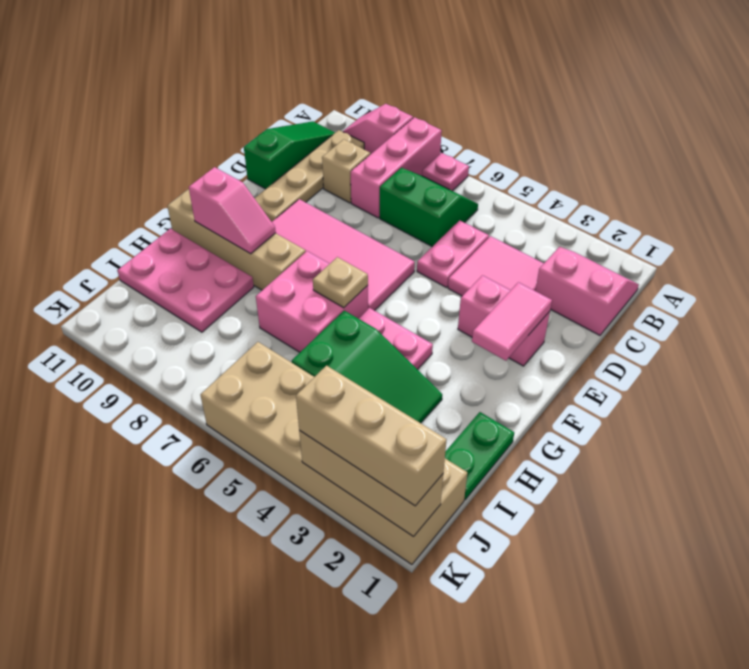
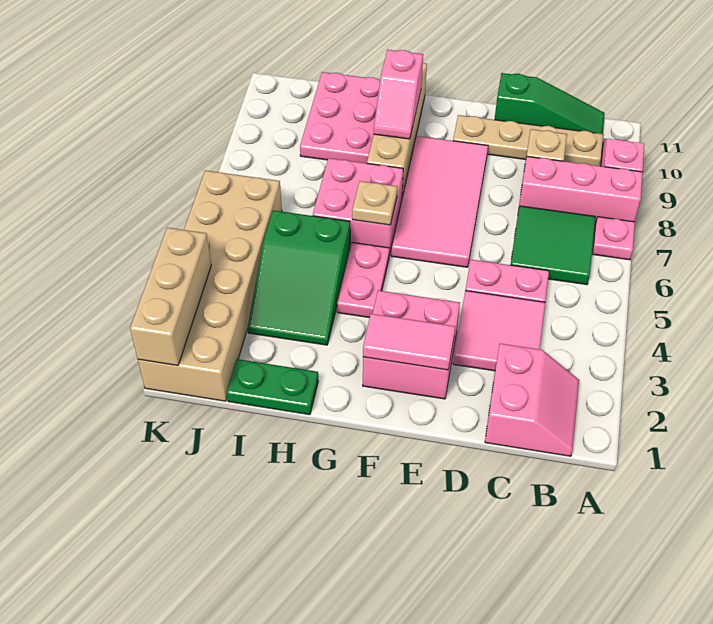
green 2x2 slope [380,168,478,247] -> green 2x2 tile [511,206,595,285]
pink 1x2 brick [458,275,550,366] -> pink 2x2 brick [363,290,460,399]
tan 1x3 brick [296,366,447,506] -> none

